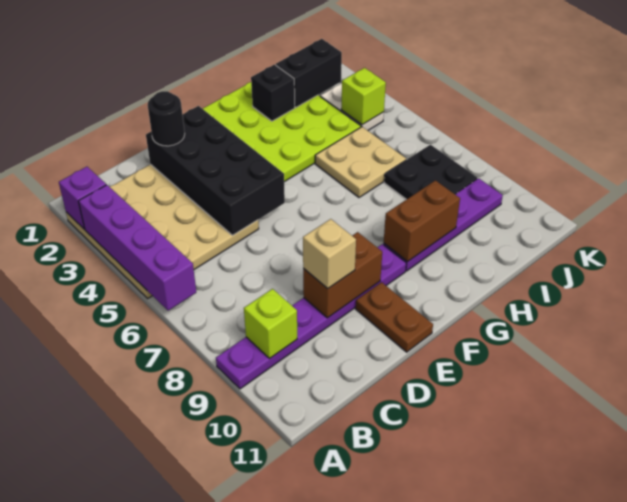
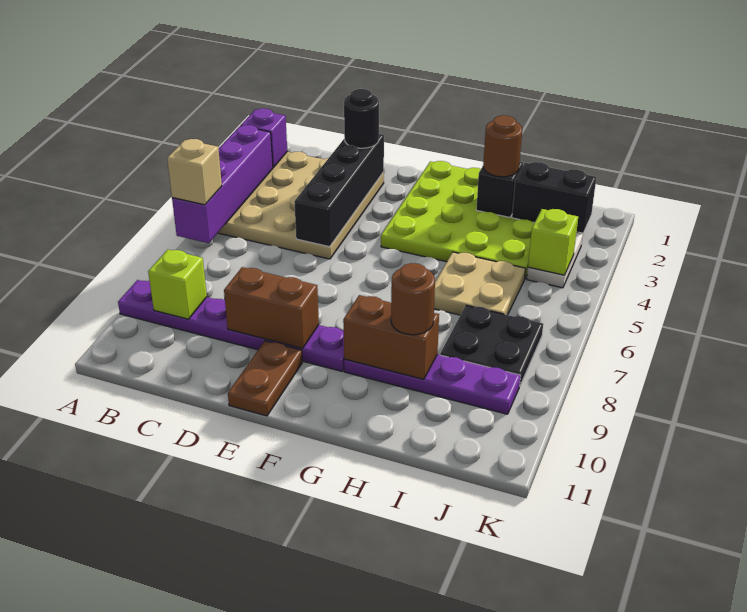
black 2x4 brick [146,106,285,235] -> black 1x4 brick [294,134,384,247]
tan 1x1 brick [303,219,356,289] -> tan 1x1 brick moved to [167,139,222,205]
none -> brown 1x1 round brick [483,115,522,177]
none -> brown 1x1 round brick [391,263,435,335]

